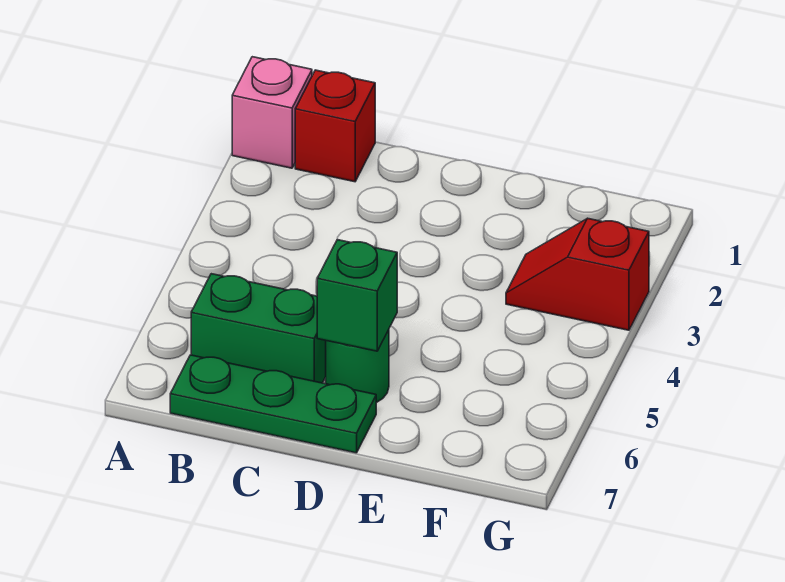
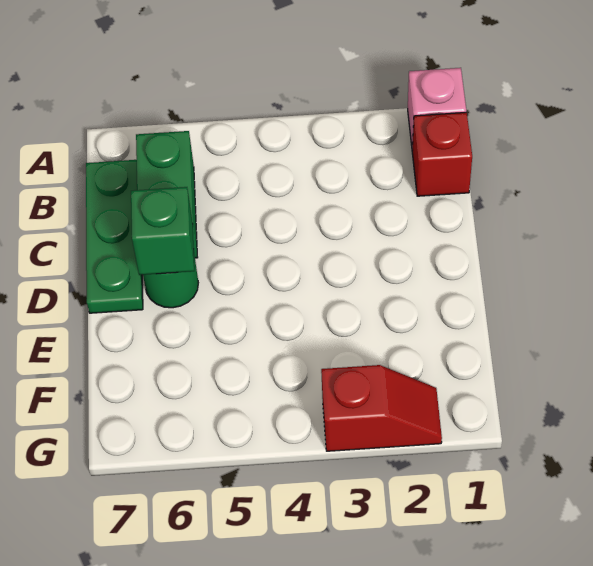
red 1x2 slope [506,218,649,330] -> red 1x2 slope turned to [321,365,442,451]

